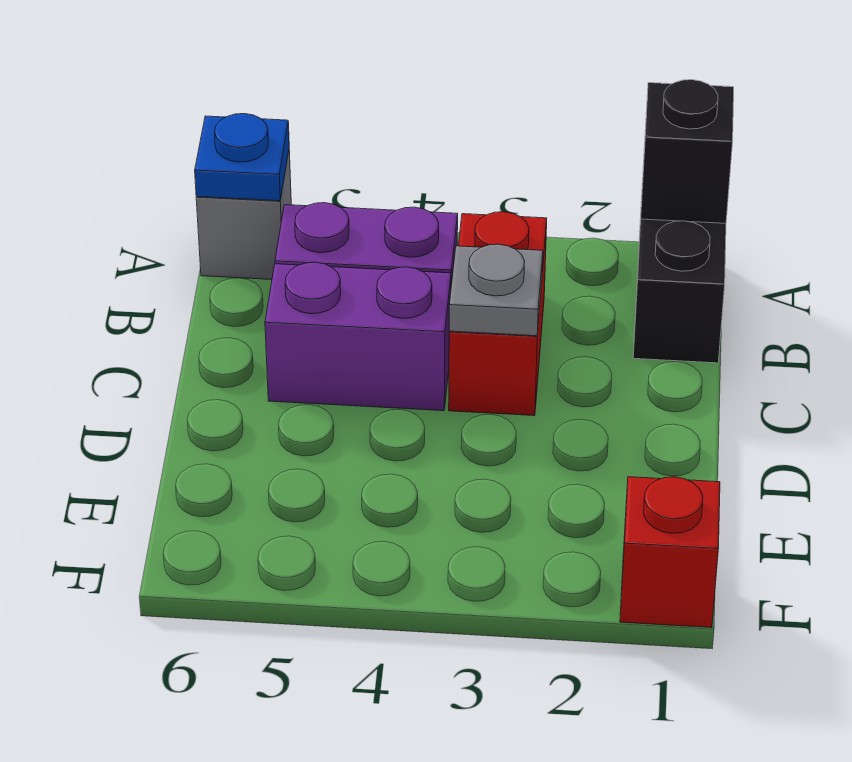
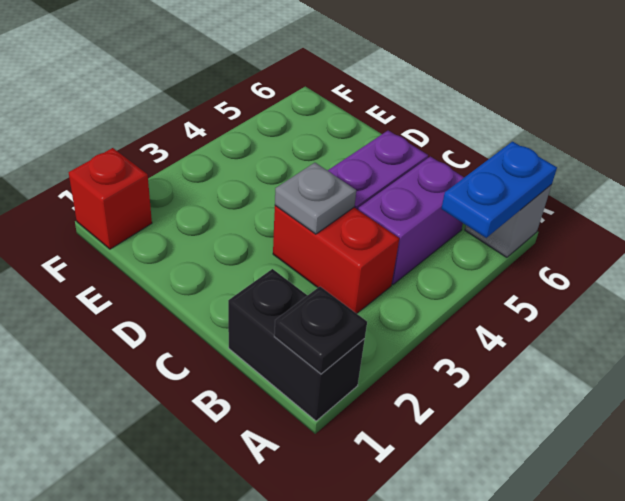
black 1x1 brick [641,80,734,223] -> black 1x1 plate [274,287,367,374]
blue 1x1 plate [195,114,289,201] -> blue 1x2 plate [441,142,557,238]

